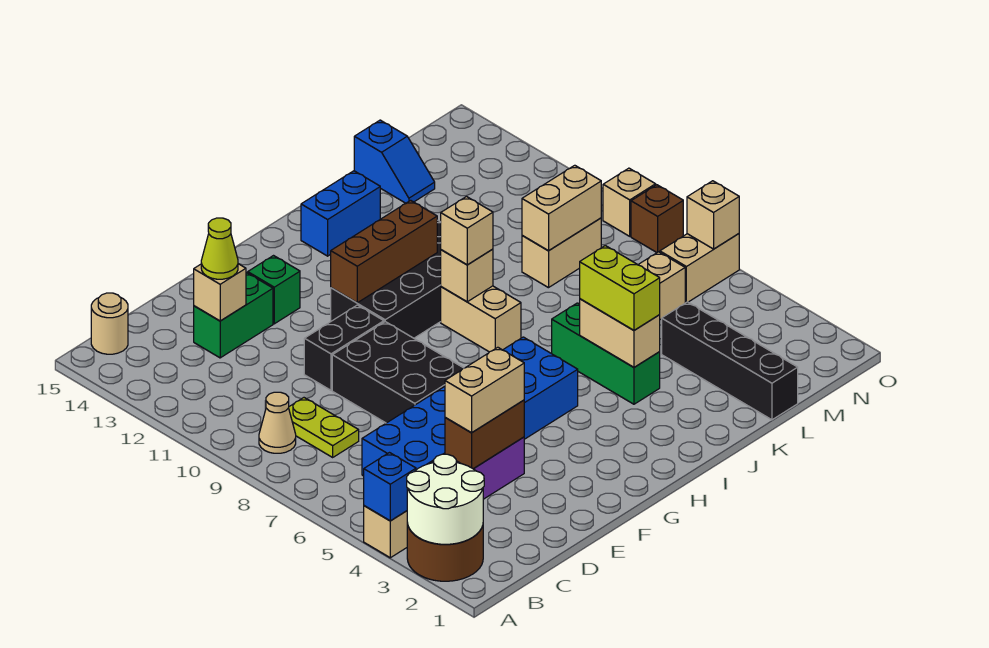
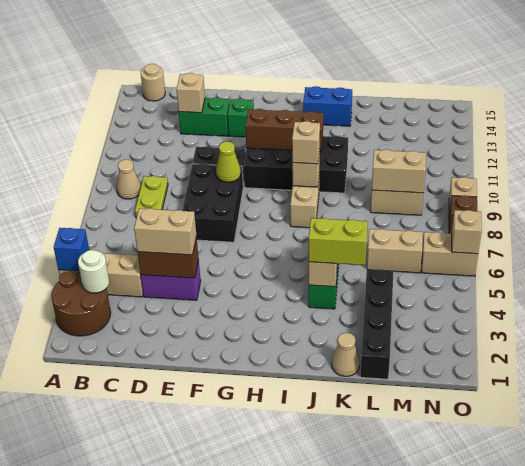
white 2x2 round brick [407,454,484,544] -> white 1x1 round brick [78,250,109,293]
blue 2x6 brick [362,337,578,476] -> none
lime 1x1 cone [201,218,238,279] -> lime 1x1 cone moved to [216,141,241,182]
lime 1x2 brick [580,246,660,330] -> lime 1x2 brick turned to [309,218,368,265]
none -> tan 1x1 cone [332,333,360,376]
blue 1x2 slope [354,120,435,203] -> none

